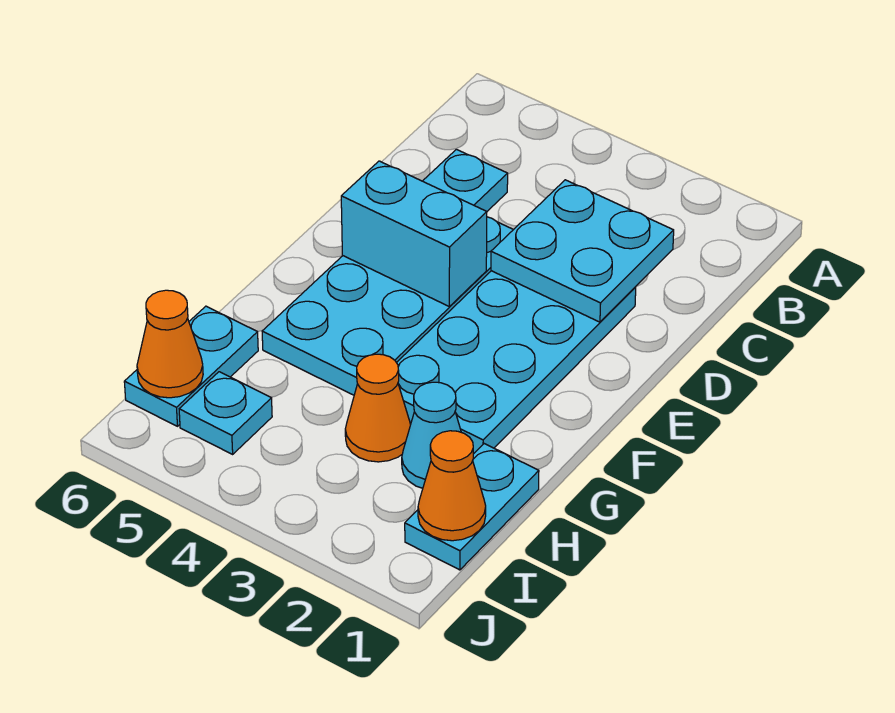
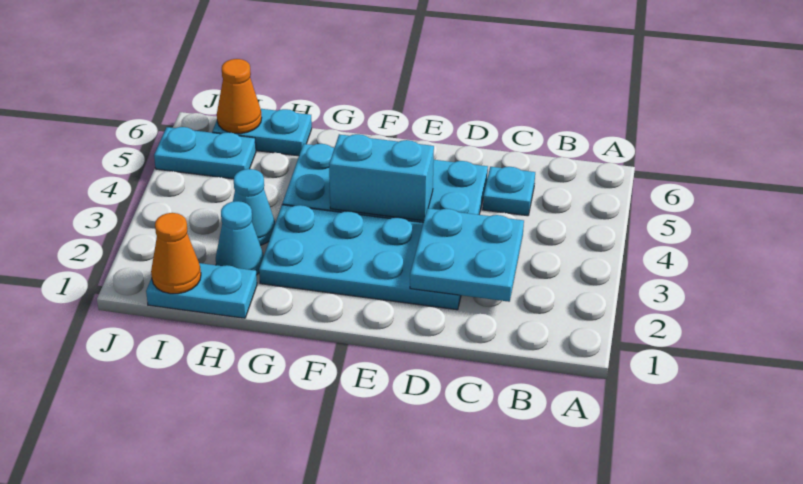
cyan 1x2 brick [341,161,487,306] -> cyan 1x2 brick turned to [329,134,434,221]
orange 1x1 cone [345,354,411,462] -> cyan 1x1 cone [233,169,275,245]
cyan 1x1 plate [179,372,272,454] -> cyan 1x2 plate [154,127,256,179]

